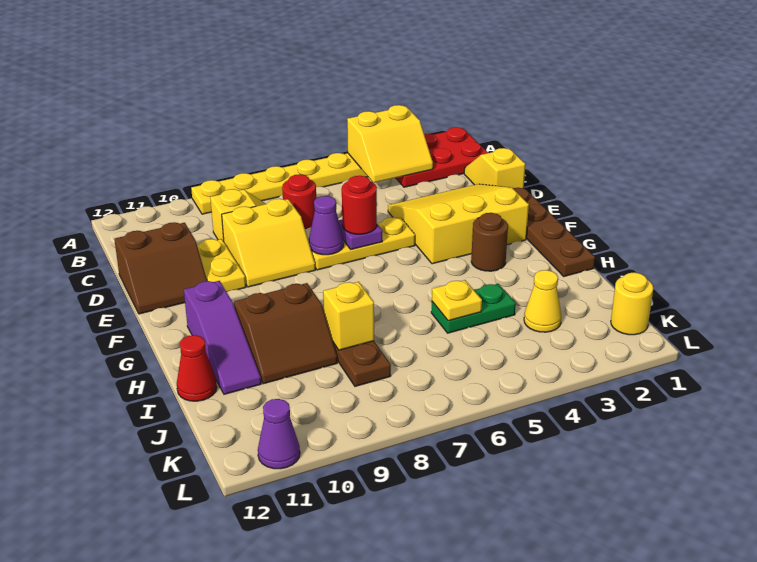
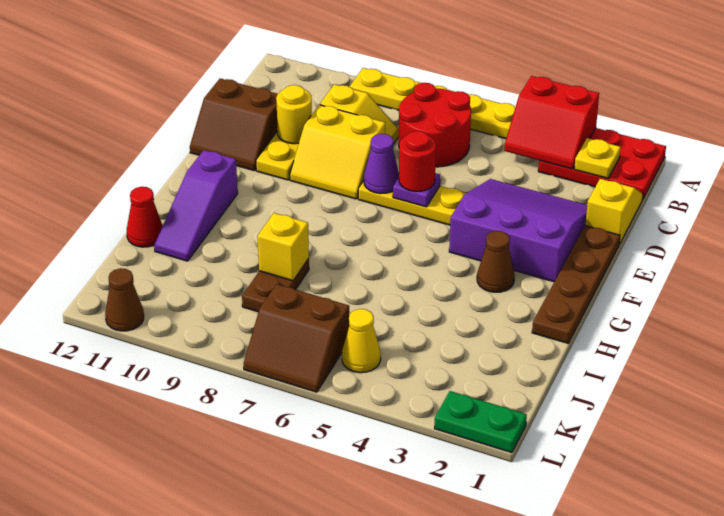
yellow 2x2 slope [347,105,433,183] -> red 2x2 slope [504,76,599,169]
red 1x1 round brick [282,174,316,229] -> red 2x2 round brick [399,83,471,167]
yellow 3x3 slope [388,184,529,264] -> purple 3x3 slope [449,179,587,282]
brown 1x1 round brick [471,213,508,271] -> brown 1x1 cone [477,231,515,292]
brown 2x2 slope [234,283,337,384] -> brown 2x2 slope moved to [244,284,349,392]
green 1x2 plate [431,284,516,333] -> green 1x2 plate moved to [434,391,527,453]
yellow 1x1 plate [432,280,482,321] -> yellow 1x1 plate moved to [574,138,621,178]
yellow 1x1 cone [524,270,561,332] -> yellow 1x1 cone moved to [342,309,381,373]
yellow 1x1 round brick [611,272,653,335] -> yellow 1x1 round brick moved to [276,85,312,144]
purple 1x1 cone [258,399,300,469] -> brown 1x1 cone [105,268,144,331]

